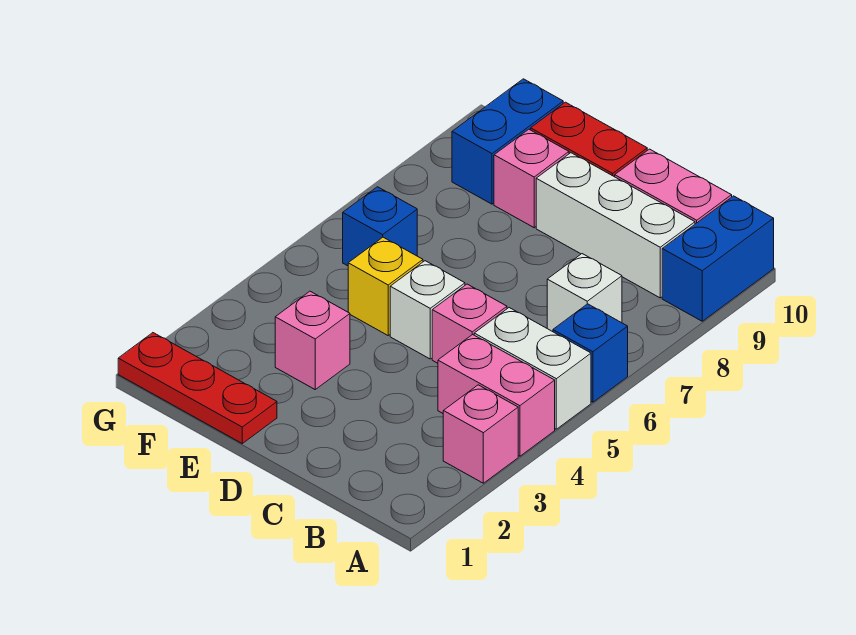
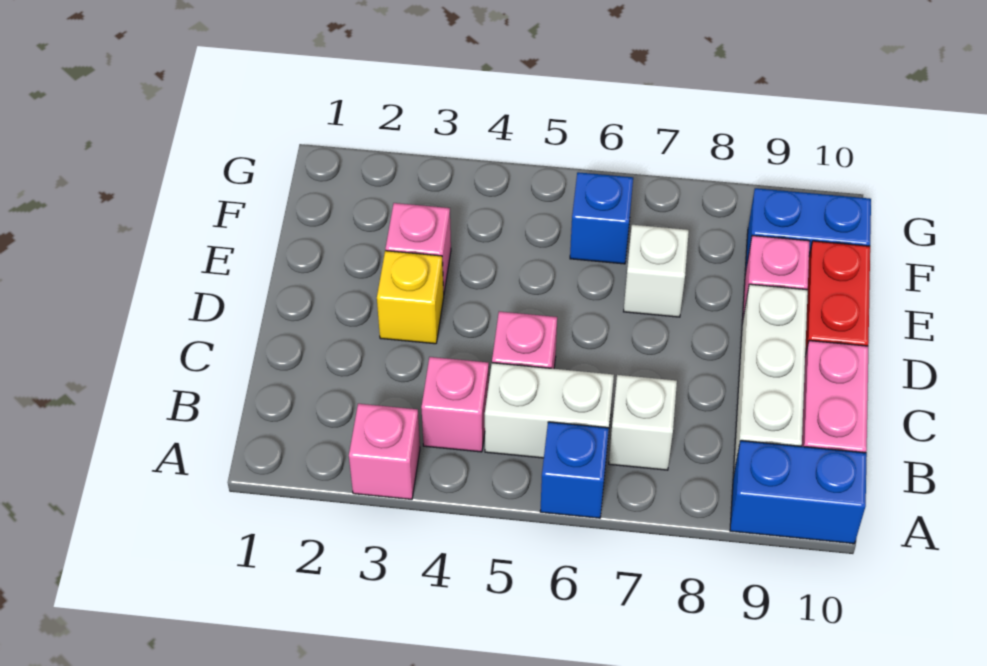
pink 1x2 brick [438,334,555,456] -> pink 1x1 brick [421,357,489,452]
white 1x2 brick [474,308,591,429] -> white 1x2 brick turned to [485,363,614,458]
white 1x1 brick [390,261,465,359] -> white 1x1 brick moved to [624,225,689,317]
red 1x3 plate [118,333,277,443] -> none
yellow 1x1 brick [348,237,423,335] -> yellow 1x1 brick moved to [377,251,444,344]

